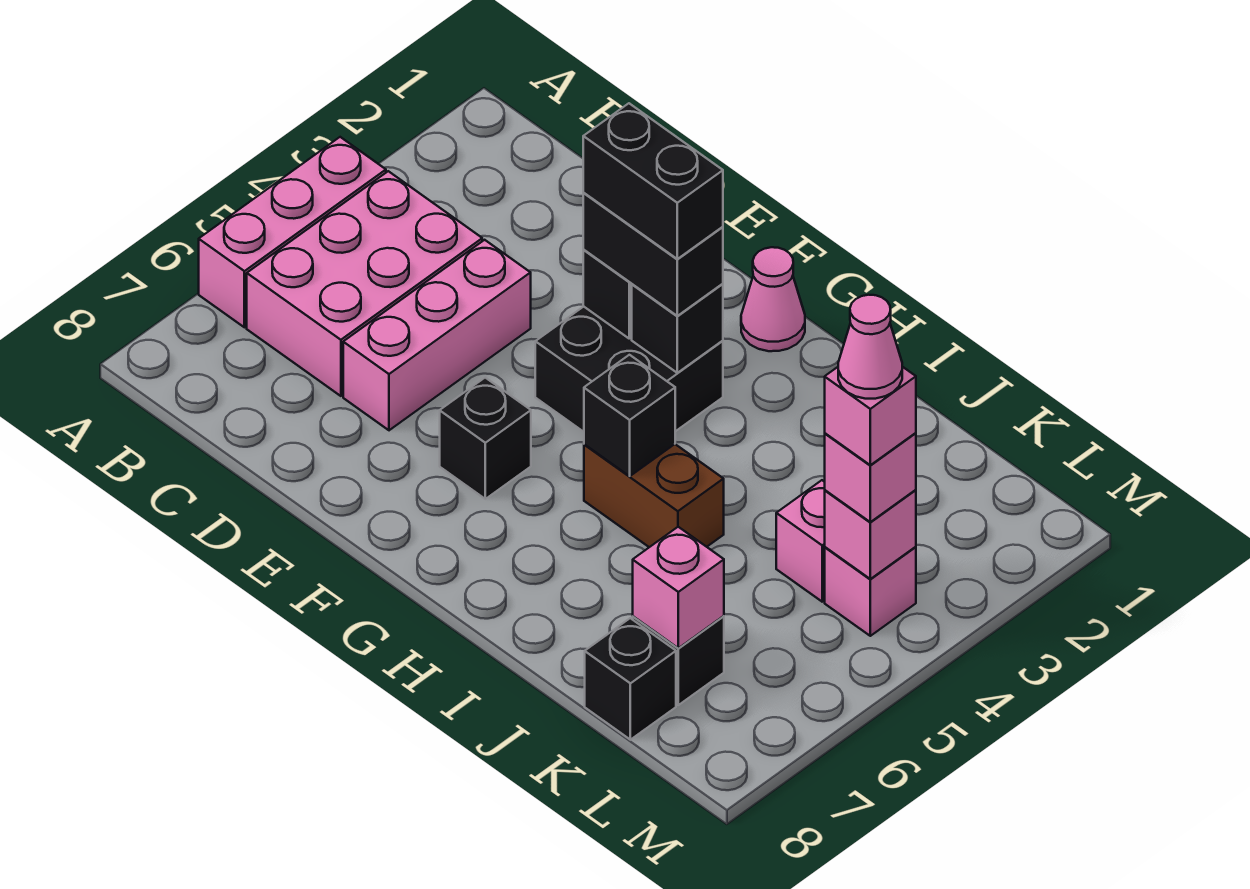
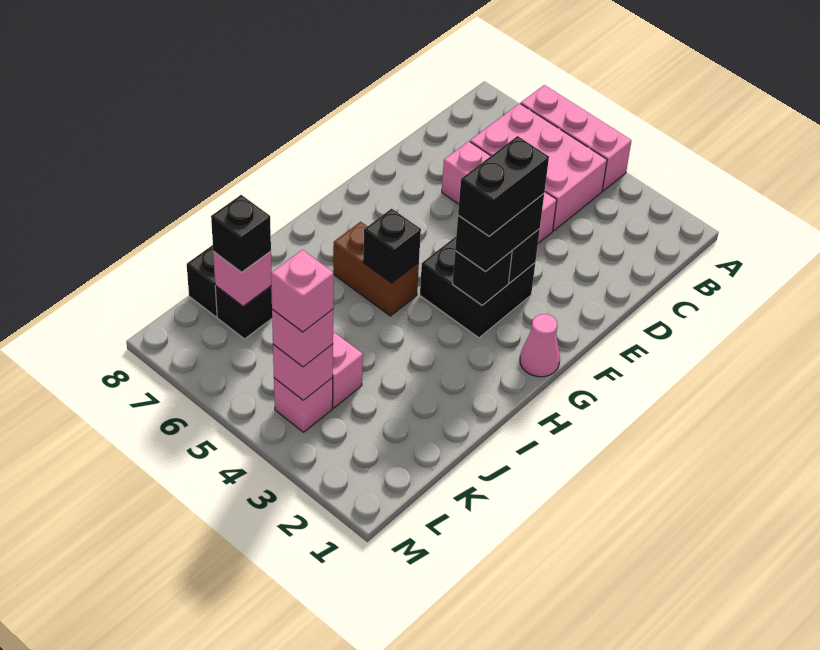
black 1x1 brick [440,378,531,499] -> black 1x1 brick moved to [211,195,271,272]
brown 1x2 brick [584,444,724,547] -> brown 1x2 brick turned to [333,222,419,316]
pink 1x1 cone [838,295,902,399] -> none

